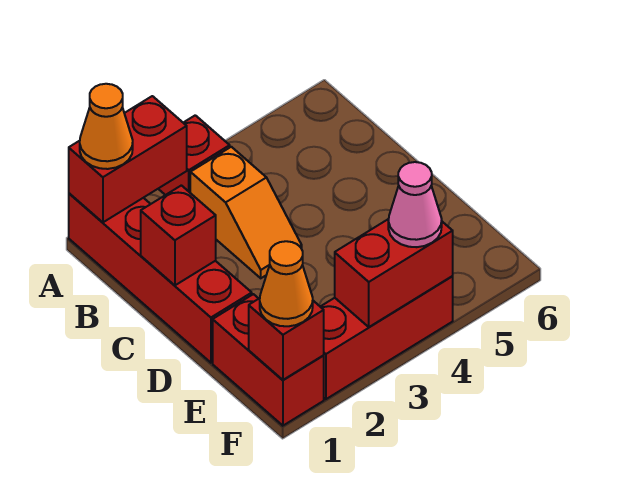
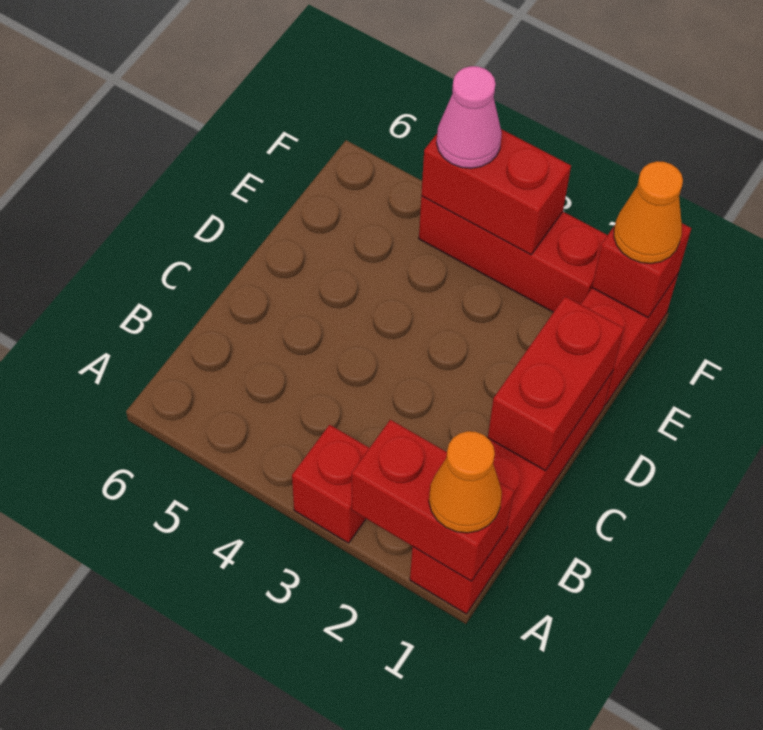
orange 1x2 slope [190,147,302,278] -> none
red 1x1 brick [141,185,216,285] -> red 1x2 brick [488,296,624,471]

